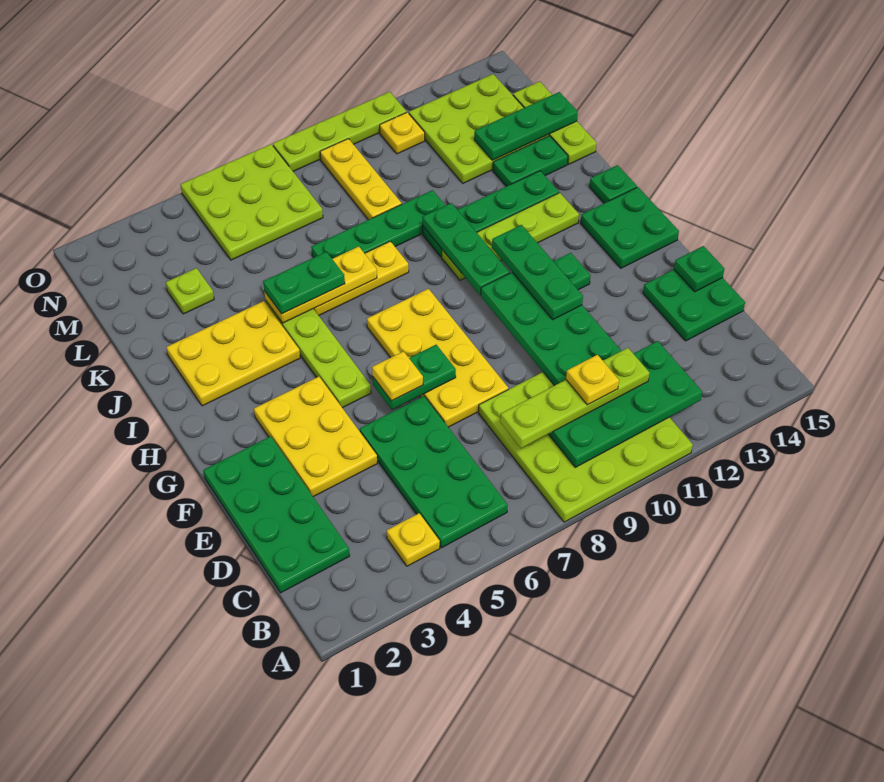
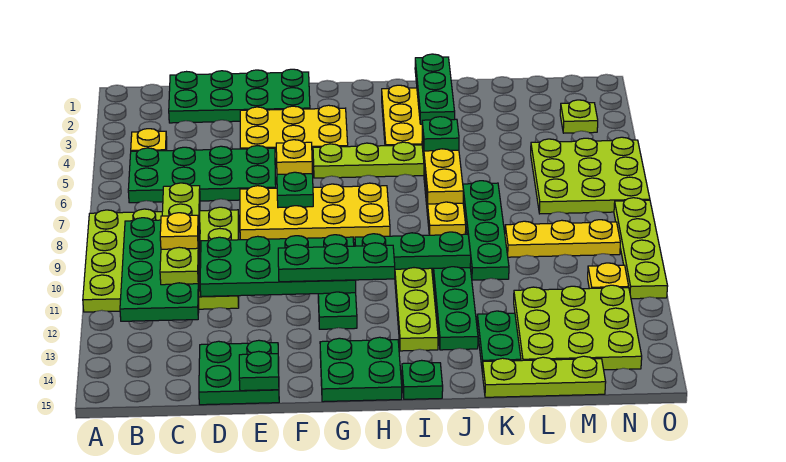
green 1x2 plate [263,252,345,314] -> green 1x1 plate [422,117,459,151]
lime 1x1 plate [166,268,214,314] -> lime 1x1 plate moved to [560,100,598,133]
green 1x3 plate [474,92,578,160] -> green 1x3 plate moved to [415,54,455,124]

